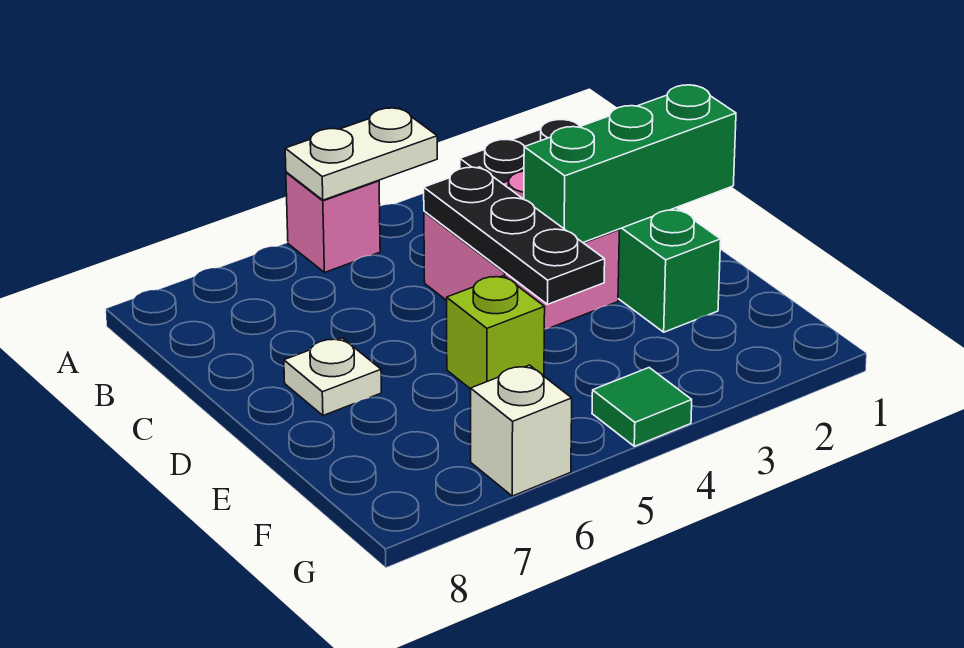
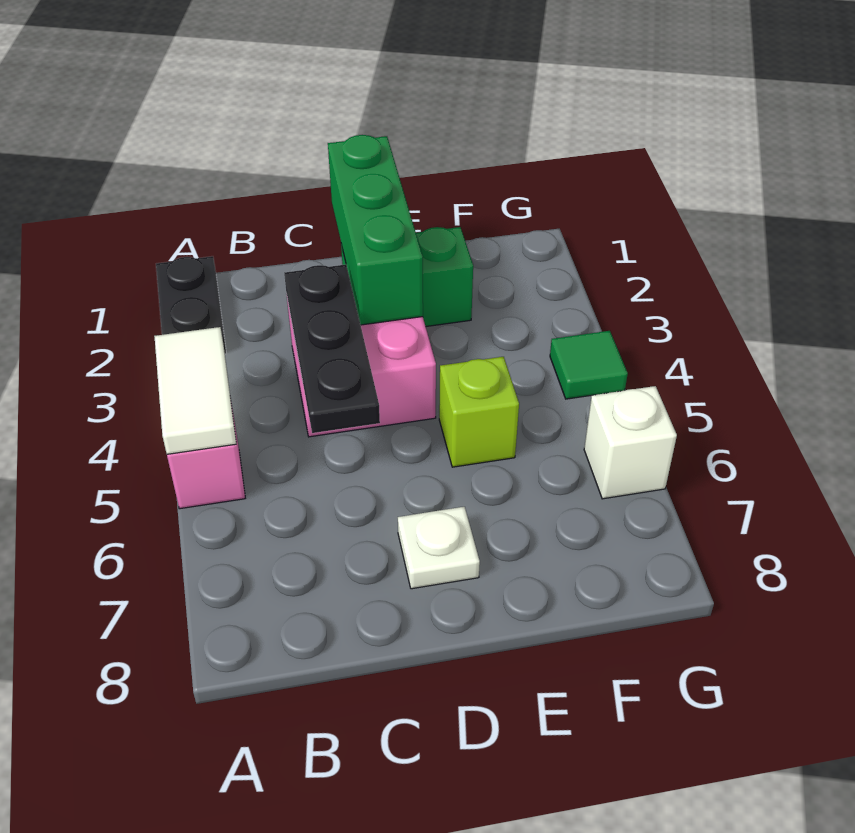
white 1x2 plate [285,108,437,200] -> white 1x2 tile [154,327,236,454]
black 1x3 plate [424,167,605,304] -> black 1x3 plate turned to [284,265,380,433]

